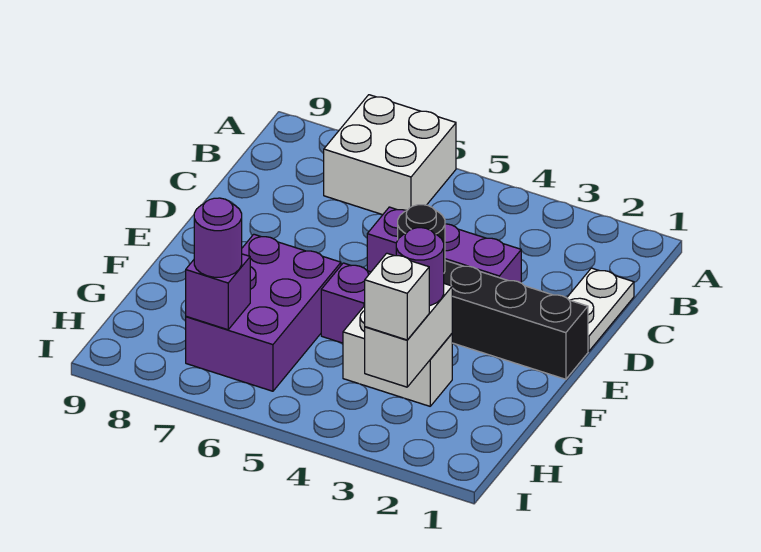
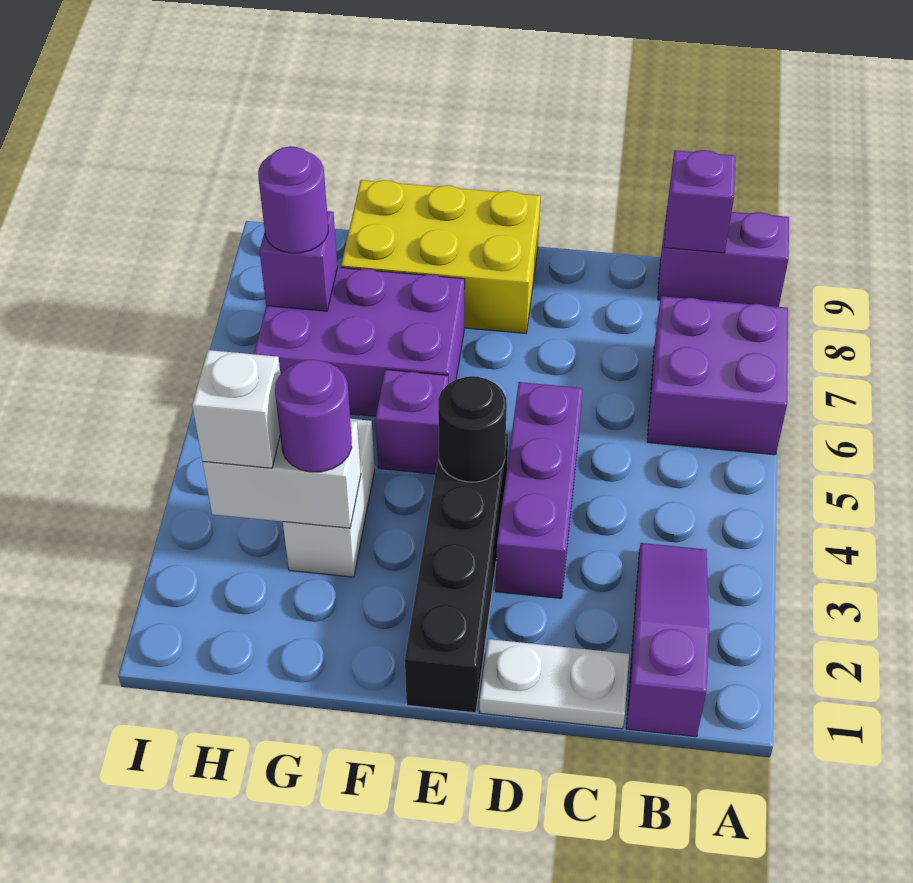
white 2x2 brick [324,95,456,215] -> purple 2x2 brick [647,296,788,455]
none -> purple 1x2 brick [658,212,789,307]
none -> purple 1x3 slope [626,543,709,737]
none -> purple 1x1 brick [664,150,736,253]
none -> yellow 2x3 brick [341,180,541,333]

